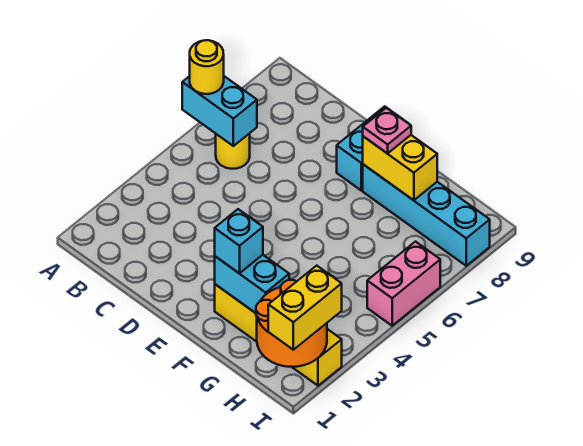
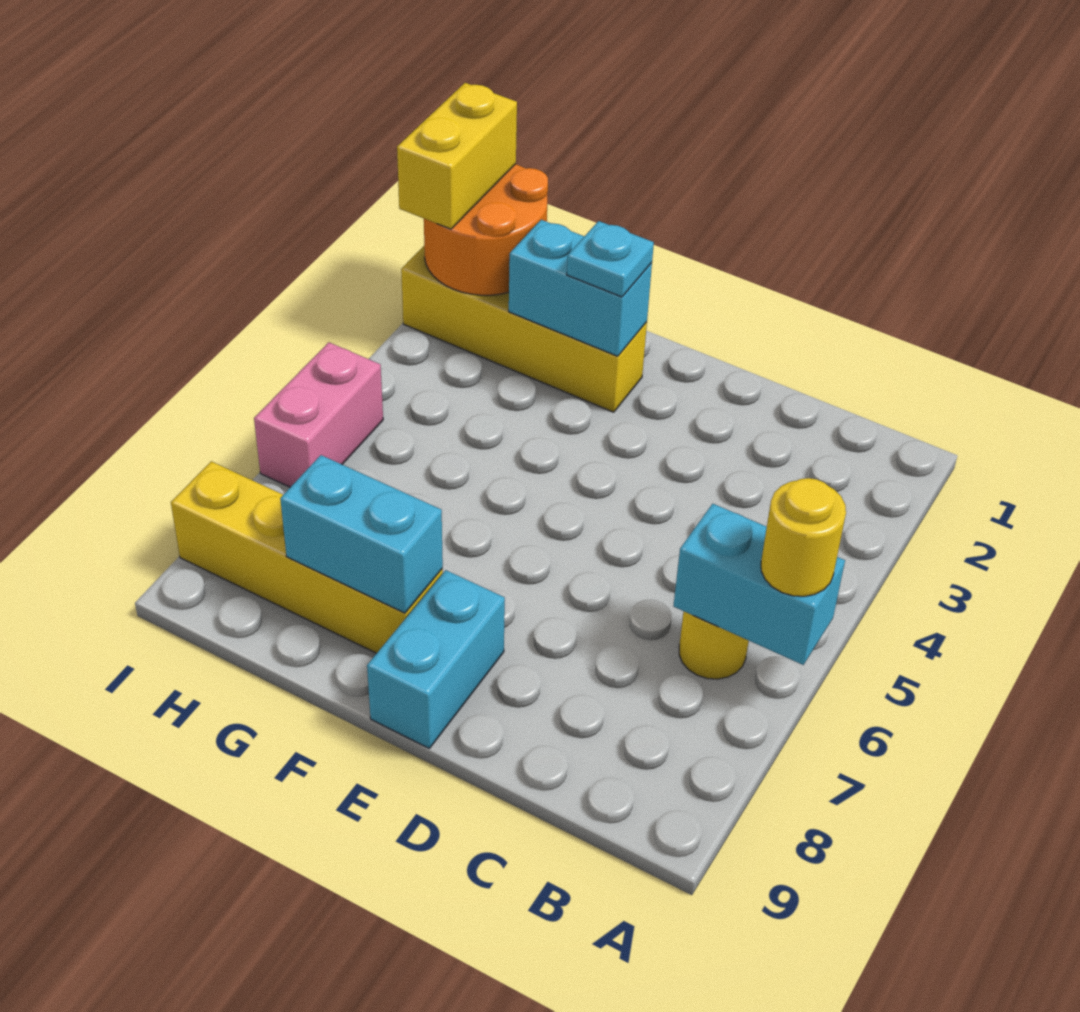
cyan 1x1 brick [215,209,263,274] -> cyan 1x1 plate [567,221,654,297]
cyan 1x4 brick [363,164,490,266] -> yellow 1x4 brick [171,461,443,653]
yellow 1x2 brick [363,135,437,200] -> cyan 1x2 brick [280,455,443,613]
pink 1x1 plate [363,108,411,154] -> none

